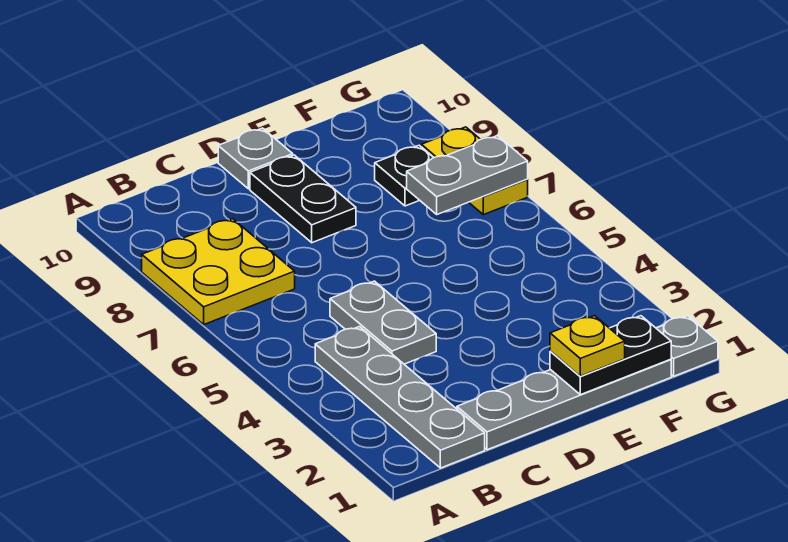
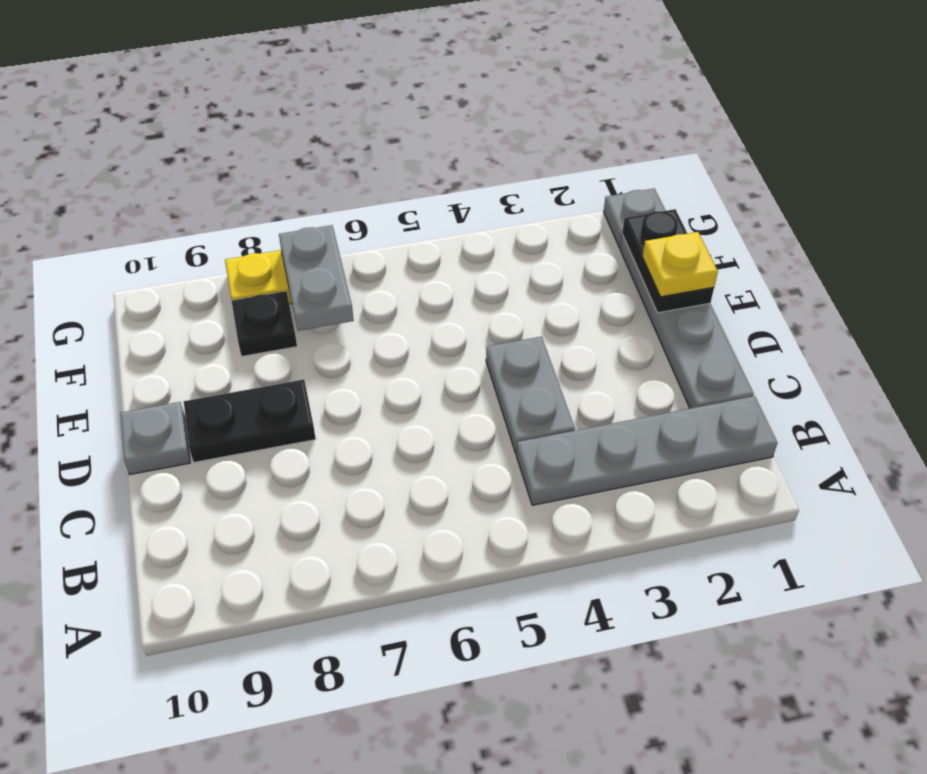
yellow 2x2 plate [142,219,295,324] -> none
grey 1x2 plate [330,281,436,364] -> grey 1x2 plate turned to [486,337,575,454]

